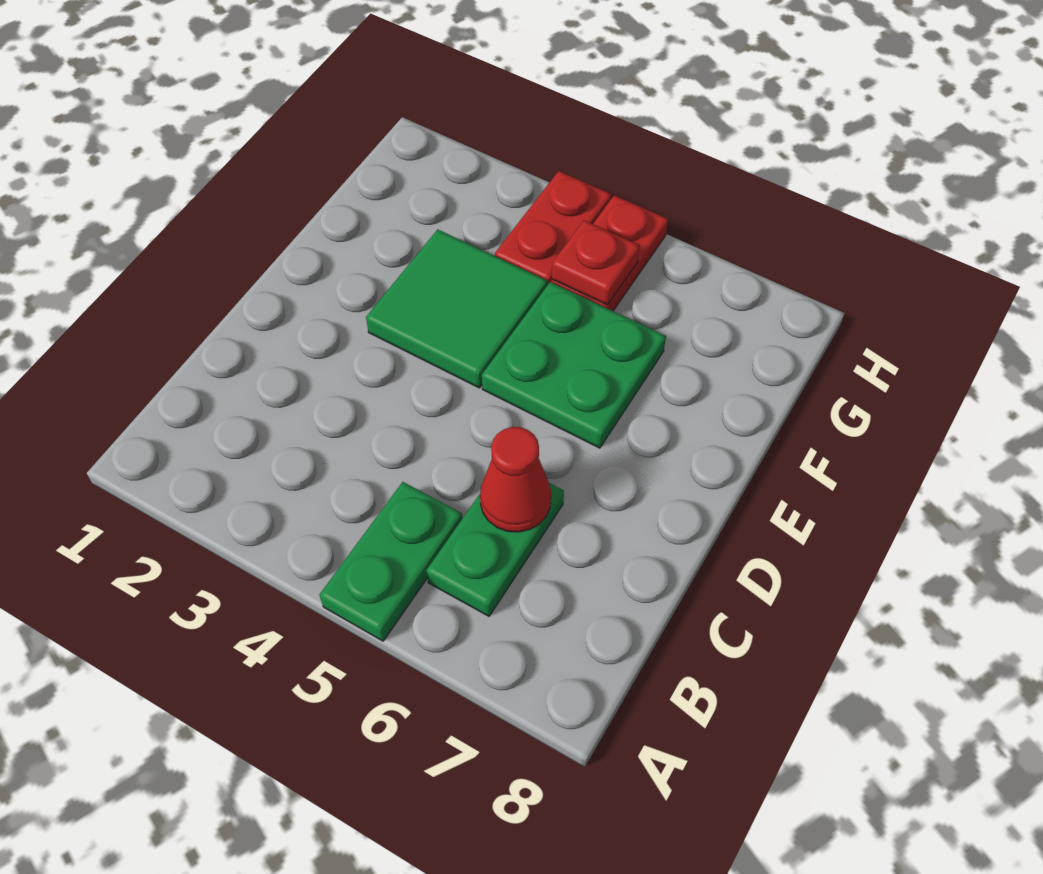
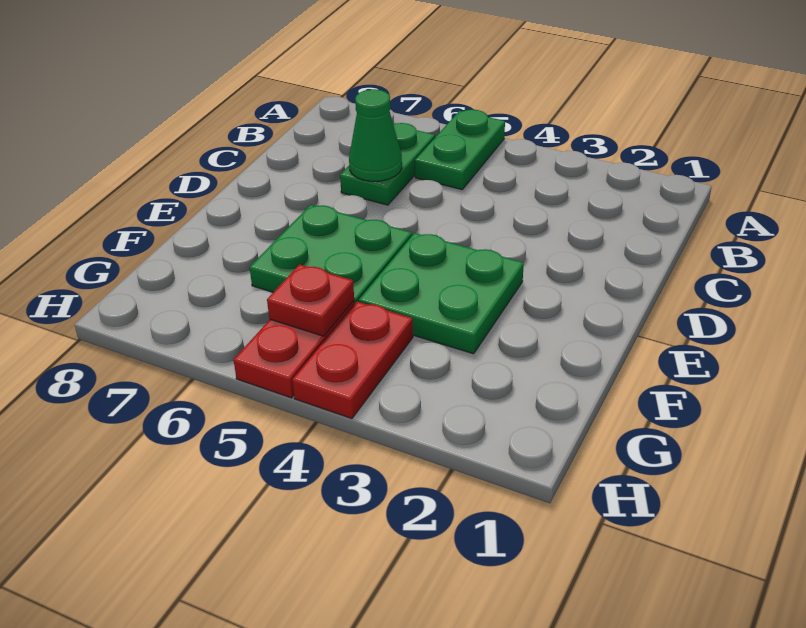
red 1x1 cone [480,427,551,532] -> green 1x1 cone [349,89,402,181]
green 2x2 tile [366,229,547,388] -> green 2x2 plate [359,233,524,354]

